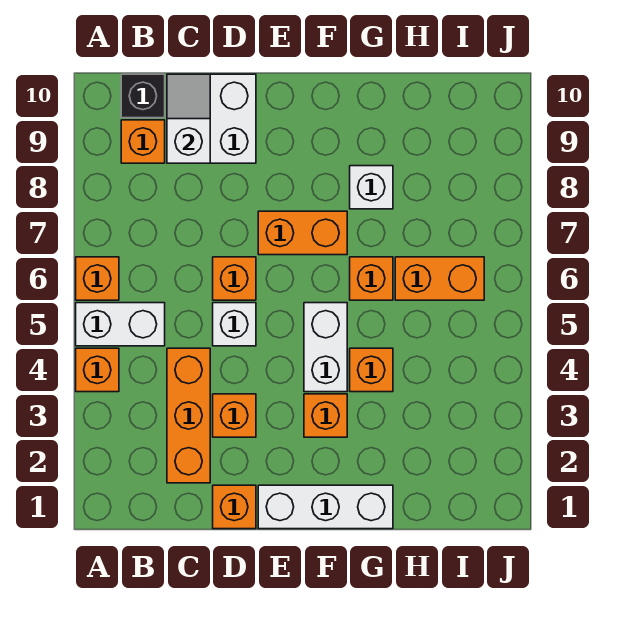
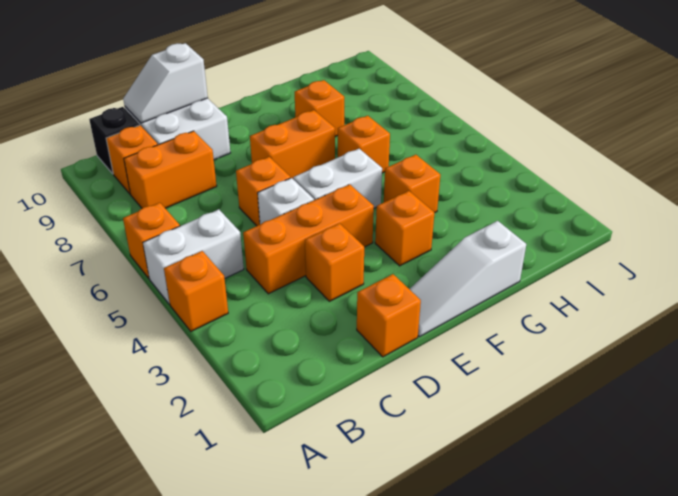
orange 1x3 brick [167,348,210,483] -> orange 1x3 brick turned to [243,184,374,294]
white 1x2 slope [167,74,210,163] -> white 1x2 slope turned to [123,43,208,123]
white 1x3 brick [258,485,393,529] -> white 1x3 slope [410,221,526,337]
white 1x2 brick [304,303,347,392] -> white 1x2 brick turned to [293,149,382,208]
white 1x1 brick [350,166,393,209] -> orange 1x1 brick [295,80,344,137]
orange 1x2 brick [395,257,484,300] -> orange 1x2 brick moved to [124,131,217,208]

